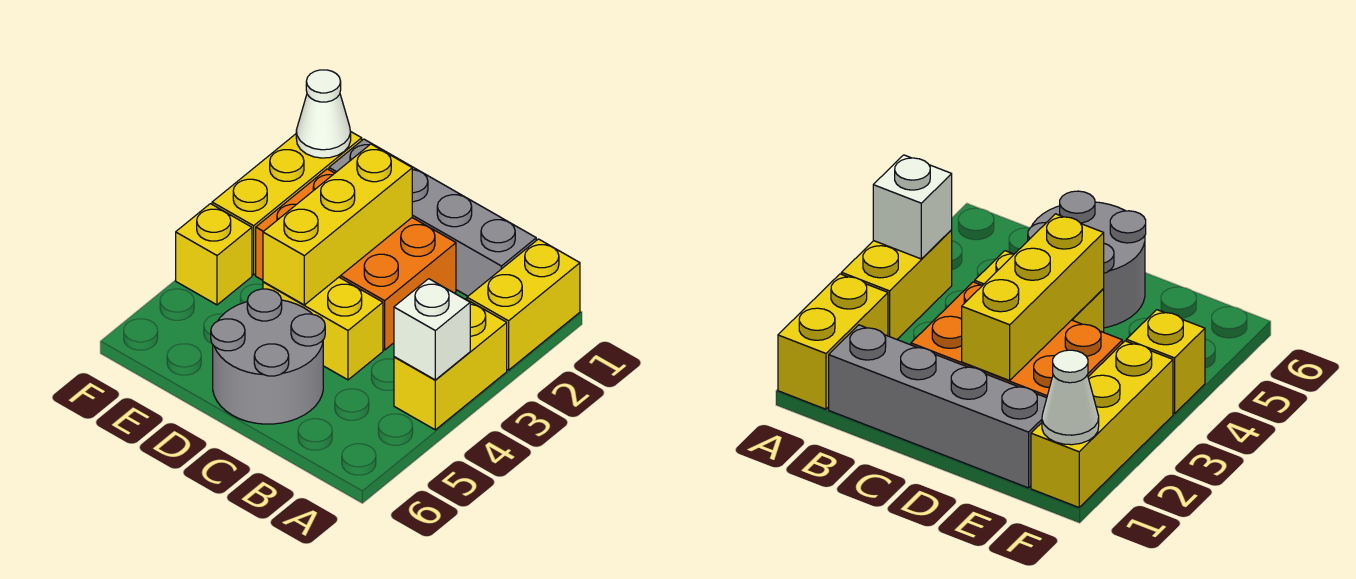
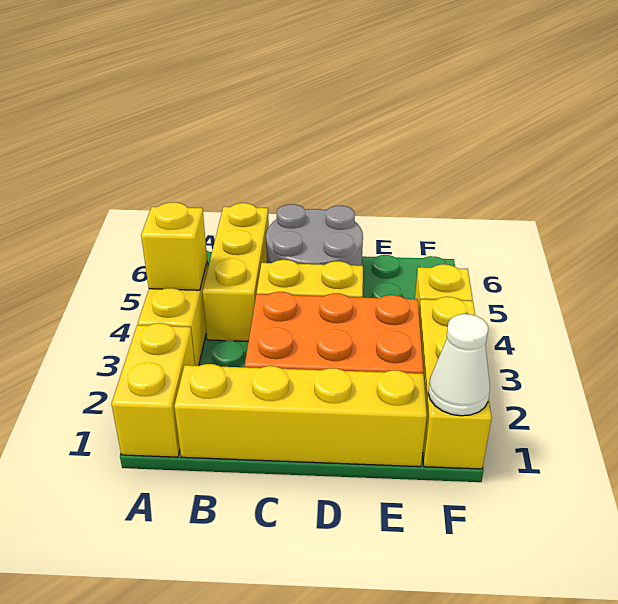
white 1x1 brick [394,279,470,380] -> yellow 1x1 brick [141,202,207,290]
grey 1x4 brick [329,139,536,296] -> yellow 1x4 brick [174,364,427,467]
yellow 1x3 brick [263,144,412,305] -> yellow 1x3 brick moved to [203,203,269,341]

